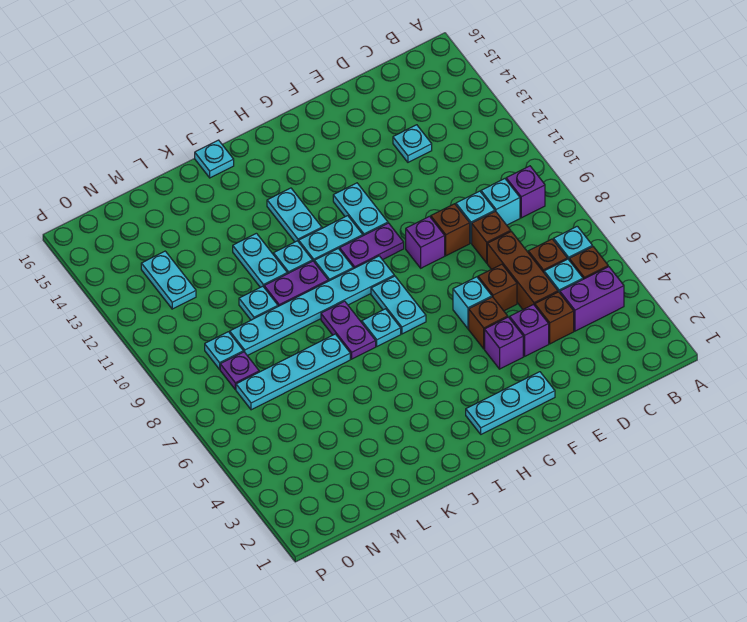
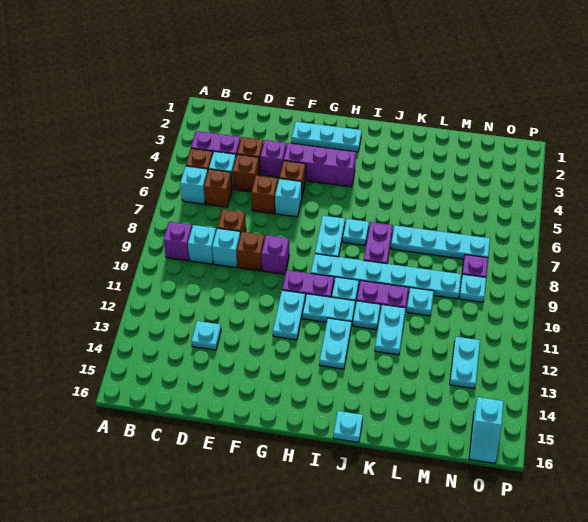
brown 1x3 brick [487,232,558,309] -> brown 1x1 brick [232,154,260,192]
purple 1x1 brick [485,317,523,369] -> purple 1x3 brick [284,143,356,187]
none -> cyan 1x2 slope [469,397,504,463]

